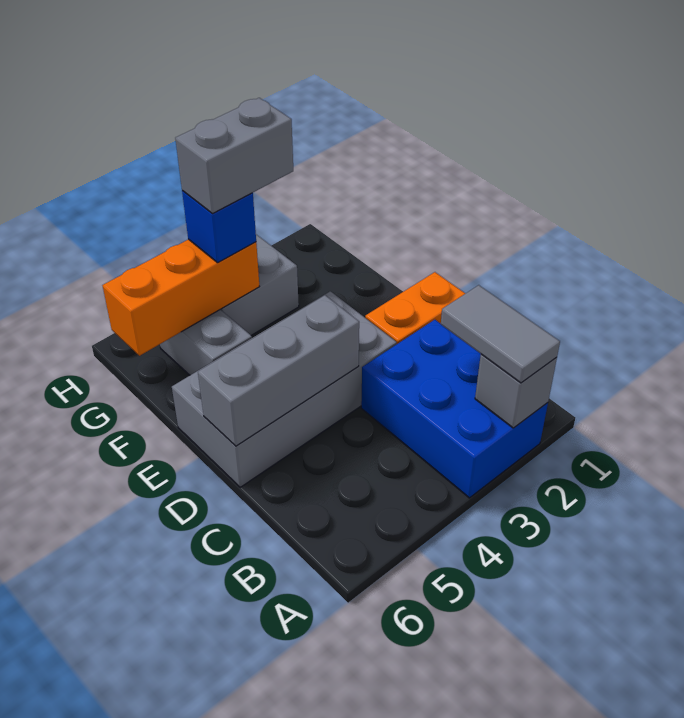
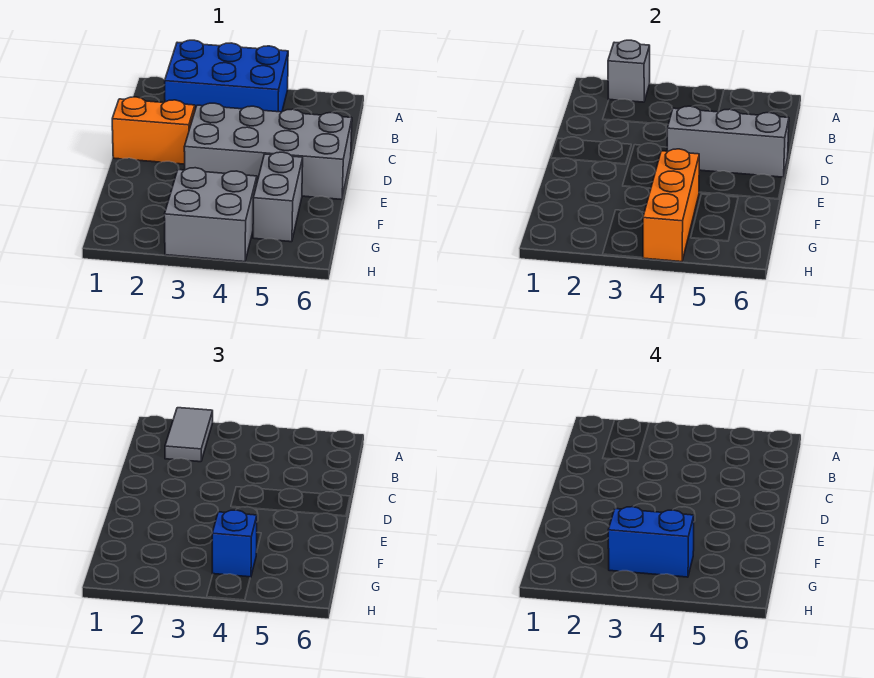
blue 2x3 brick [361,320,548,498] -> blue 2x3 brick turned to [165,40,288,112]
grey 1x2 brick [175,98,293,214] -> blue 1x2 brick [608,507,694,577]
orange 1x3 brick [103,239,259,356] -> orange 1x3 brick turned to [643,149,699,262]

